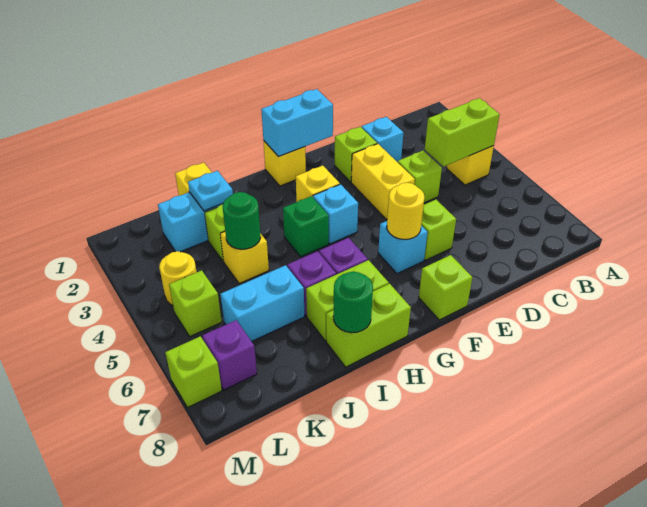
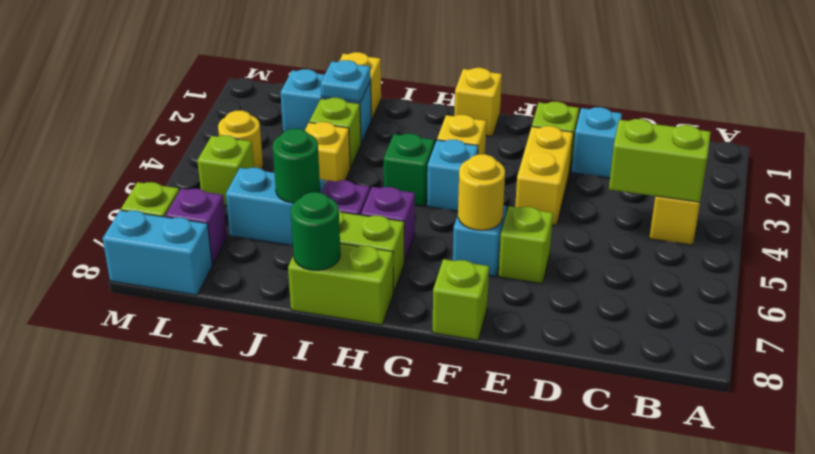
lime 1x1 brick [398,151,442,203] -> none
cyan 1x2 brick [261,89,333,157] -> cyan 1x2 brick moved to [103,210,212,295]
green 1x1 round brick [223,192,261,249] -> green 1x1 round brick moved to [273,129,320,203]

